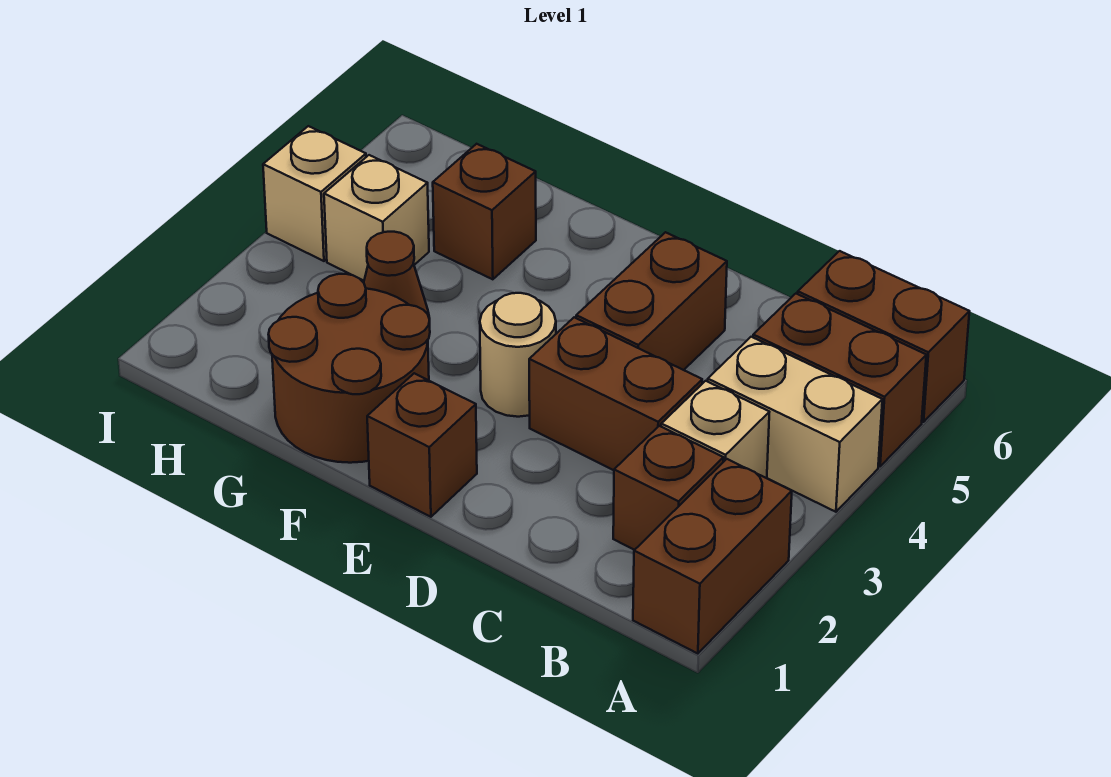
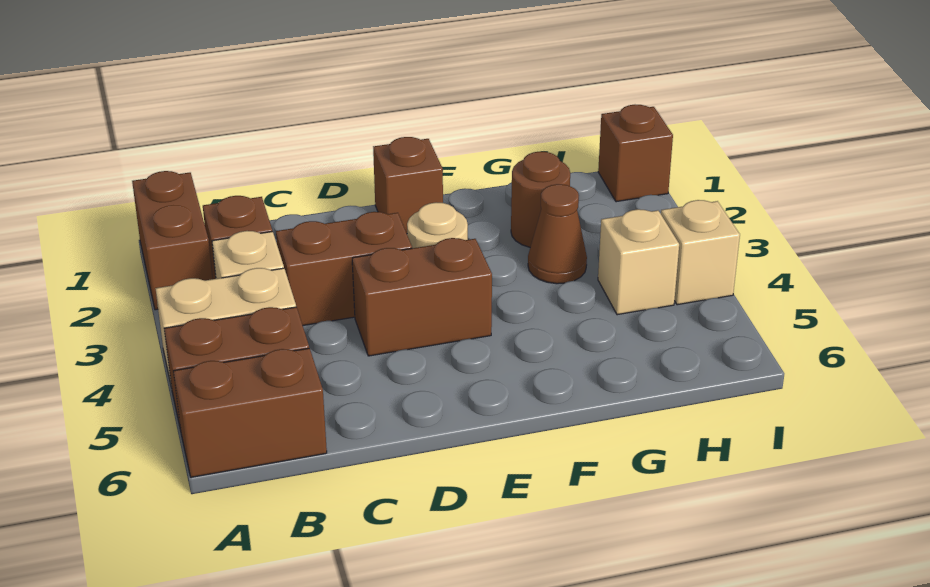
brown 1x2 brick [576,232,727,370] -> brown 1x2 brick turned to [352,238,492,356]
brown 2x2 round brick [268,274,430,463] -> brown 1x1 round brick [511,152,570,247]
brown 1x1 brick [433,144,536,279] -> brown 1x1 brick moved to [598,105,673,202]

